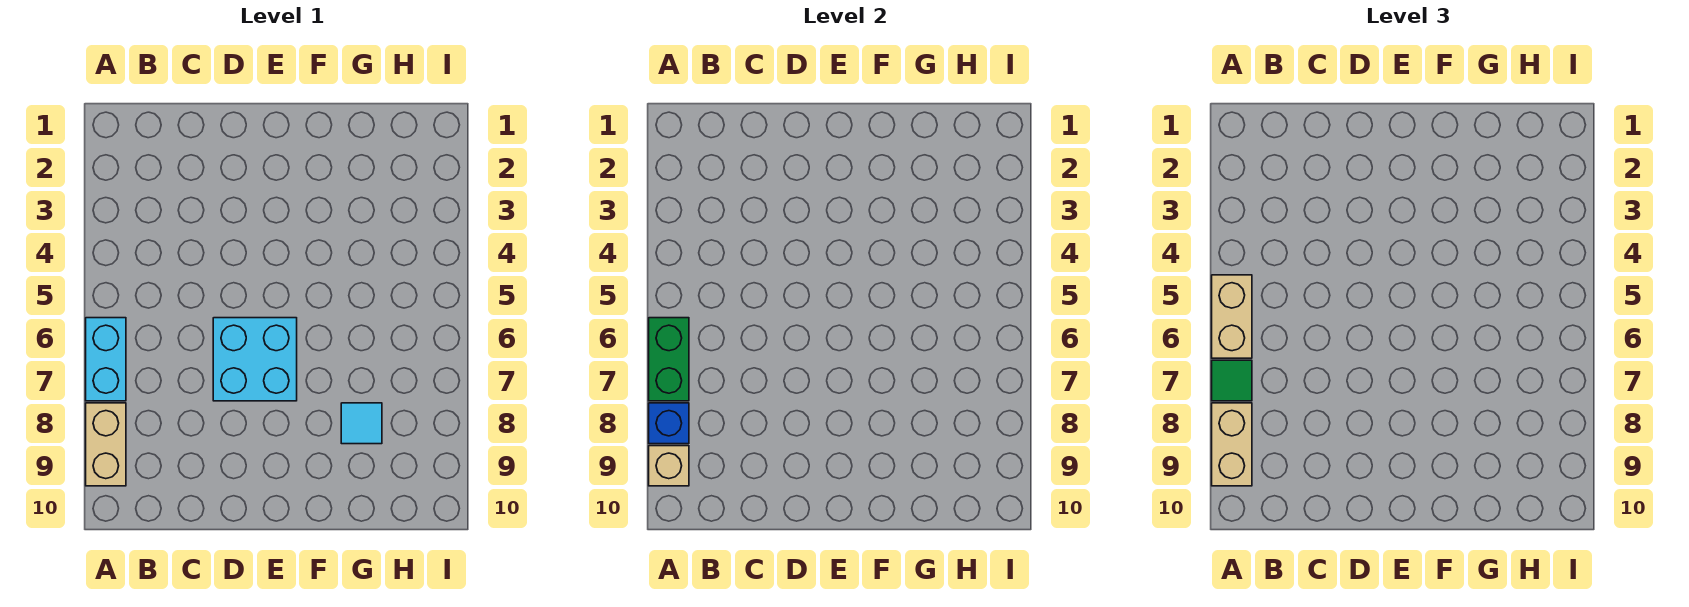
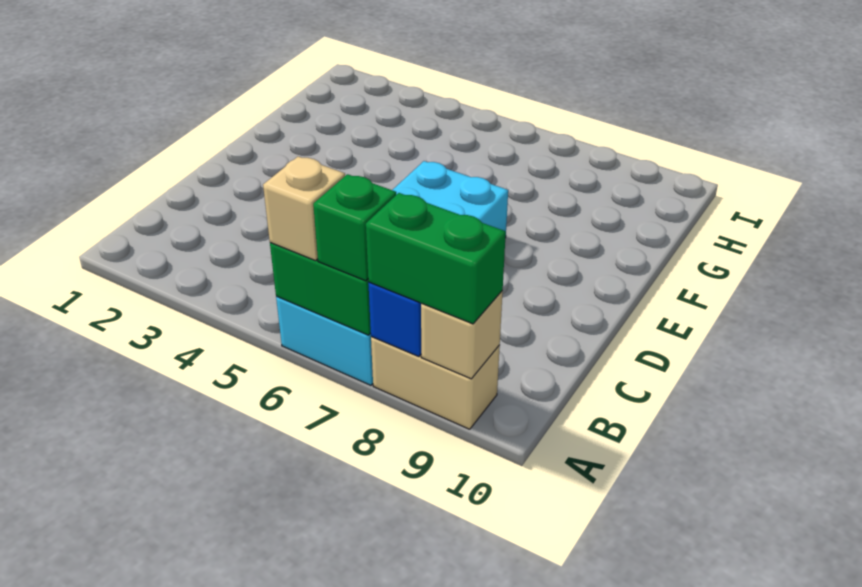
tan 1x2 brick [1212,275,1252,358] -> tan 1x1 brick [263,157,345,261]
green 1x1 tile [1212,360,1252,401] -> green 1x1 brick [313,174,396,281]
tan 1x2 brick [1212,403,1252,486] -> green 1x2 brick [366,193,506,324]
cyan 1x1 tile [341,403,382,444] -> none

